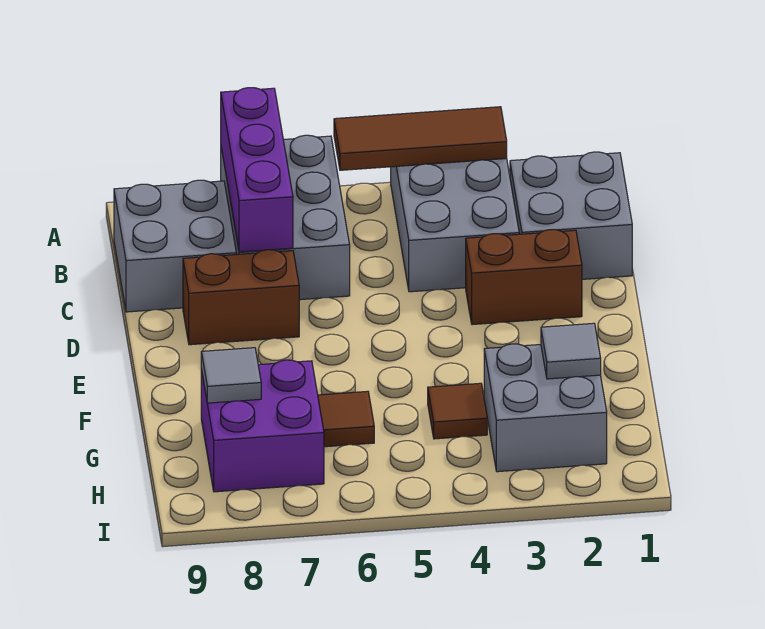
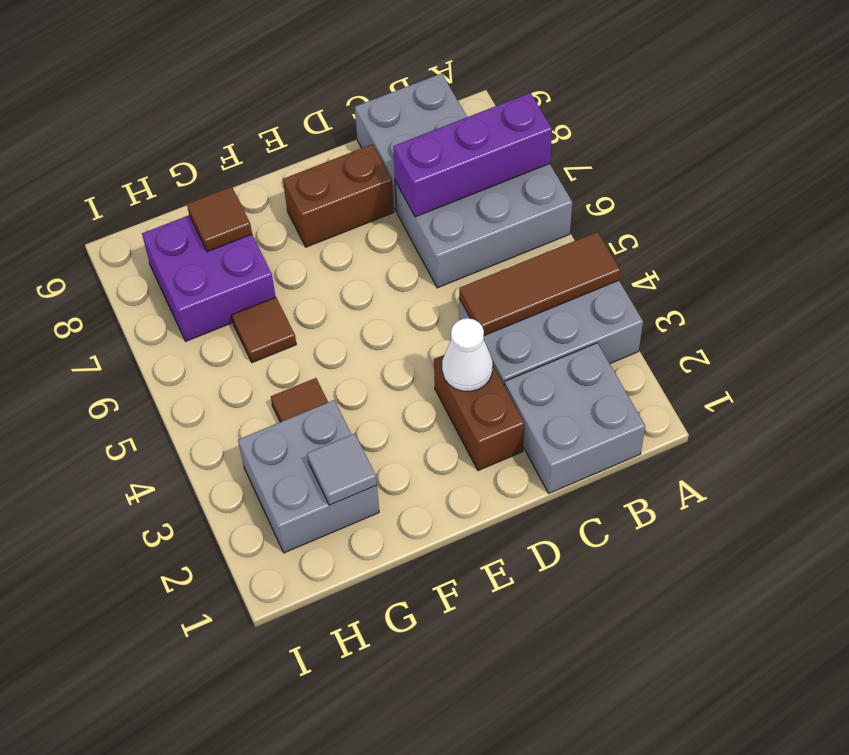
brown 1x3 tile [334,107,507,170] -> brown 1x3 tile turned to [459,232,620,336]
none -> white 1x1 cone [442,318,493,392]
brown 1x2 brick [183,250,299,345] -> brown 1x2 brick turned to [283,144,394,247]
grey 1x1 tile [201,348,261,403] -> brown 1x1 tile [187,187,252,252]

